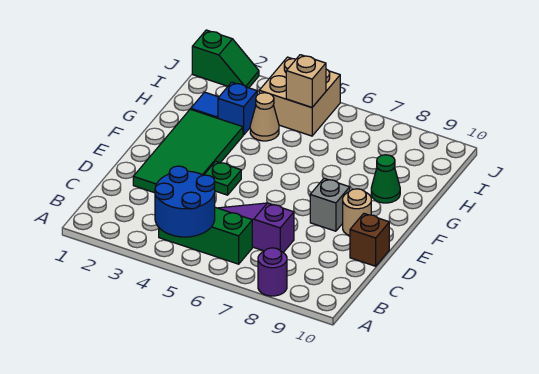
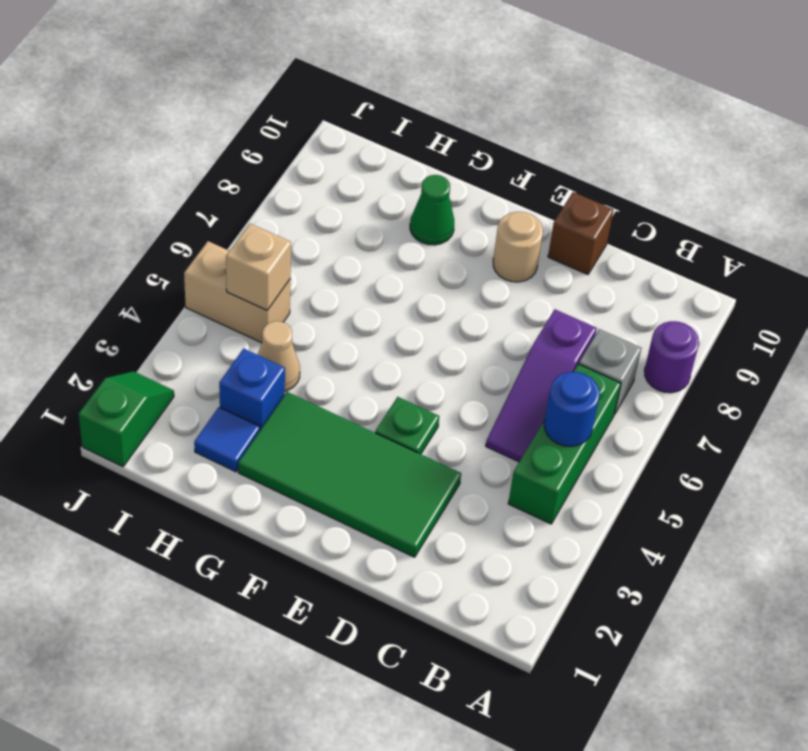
blue 2x2 round brick [155,166,215,237] -> blue 1x1 round brick [544,372,599,446]
grey 1x1 brick [310,178,350,231] -> grey 1x1 brick moved to [579,329,641,414]
tan 2x2 brick [259,57,340,136] -> tan 1x2 brick [184,241,290,343]

